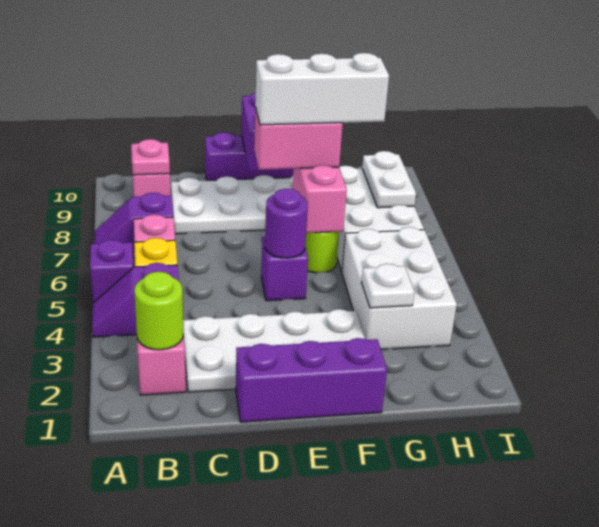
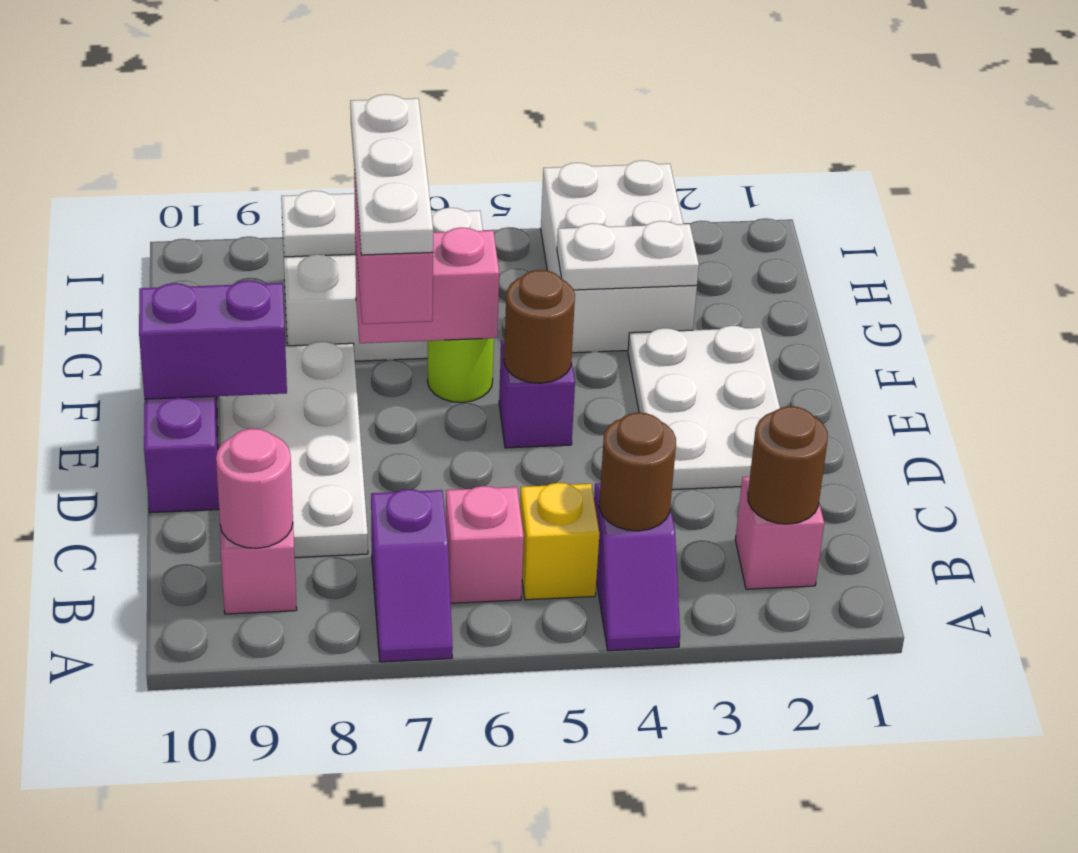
purple 1x1 brick [90,240,134,303] -> none
lime 1x1 round brick [134,272,183,350] -> brown 1x1 round brick [748,406,828,524]
none -> brown 1x1 round brick [599,413,676,531]
pink 1x1 plate [131,139,170,175] -> pink 1x1 round brick [216,429,293,548]
white 2x4 plate [183,309,365,392] -> white 2x3 plate [628,326,780,490]
purple 1x3 brick [236,338,387,422] -> none
purple 1x1 round brick [265,189,308,258] -> brown 1x1 round brick [504,270,575,383]
white 1x3 brick [255,53,389,125] -> white 1x3 plate [350,94,433,255]
white 2x3 brick [342,227,457,349] -> white 2x3 brick turned to [541,160,697,353]
white 1x1 plate [362,264,415,308] -> white 1x2 plate [557,221,699,290]

